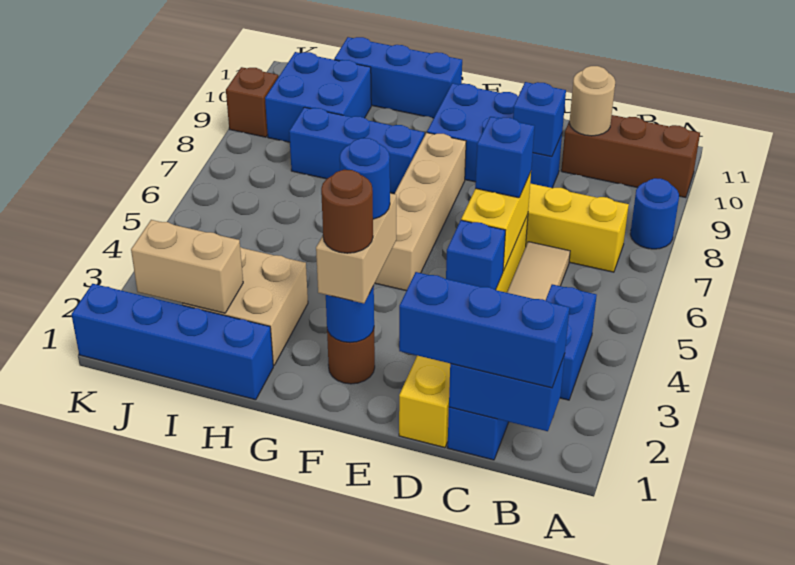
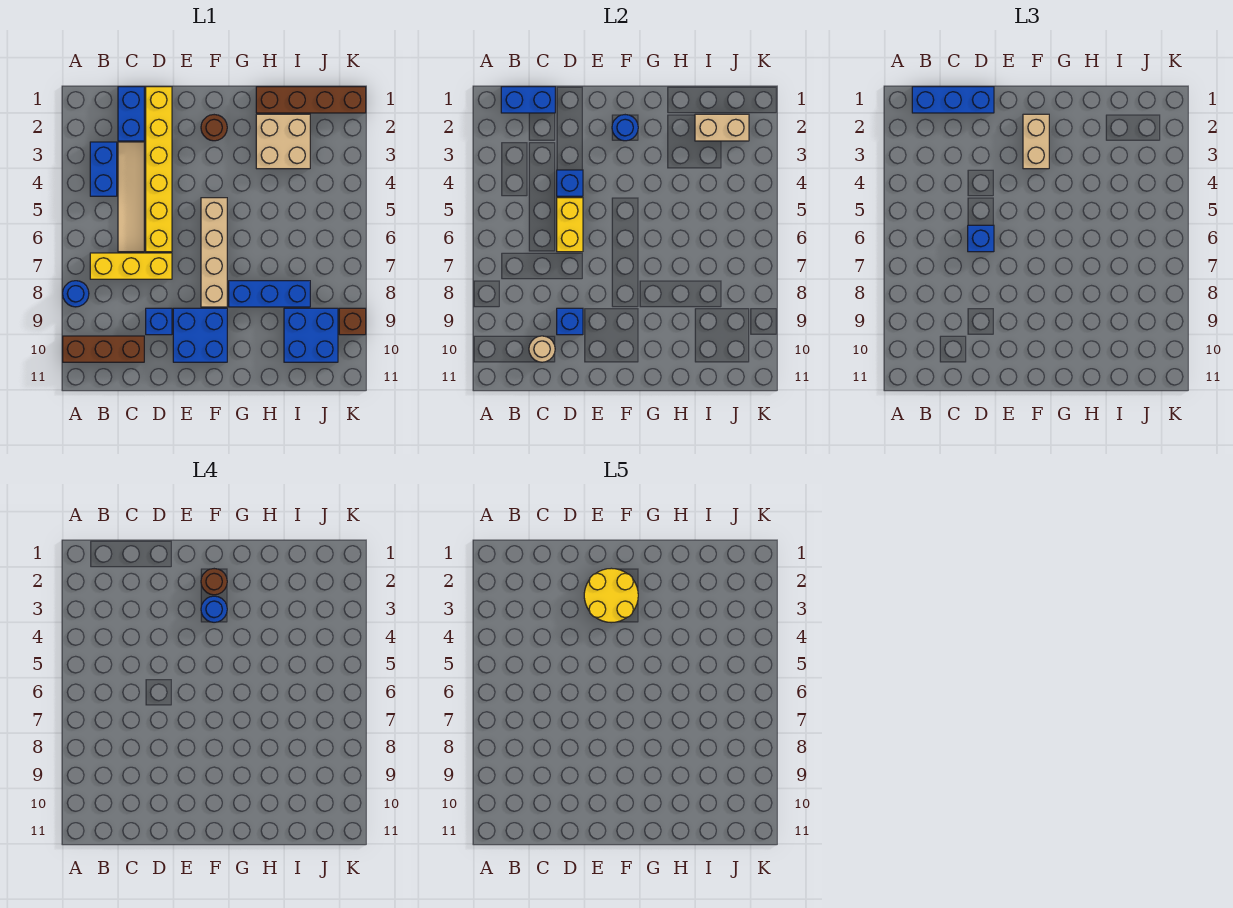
none -> yellow 2x2 round brick [584,568,638,623]
blue 1x3 brick [334,37,462,118] -> none
blue 1x4 brick [71,284,273,400] -> brown 1x4 brick [256,87,366,113]

